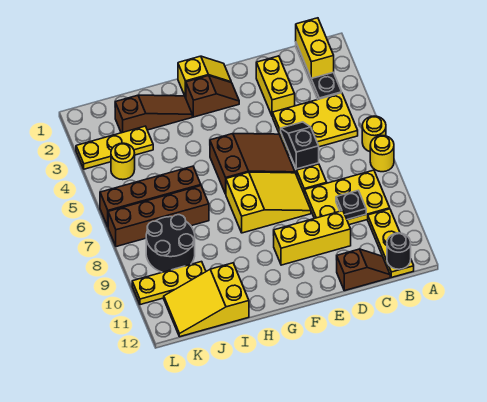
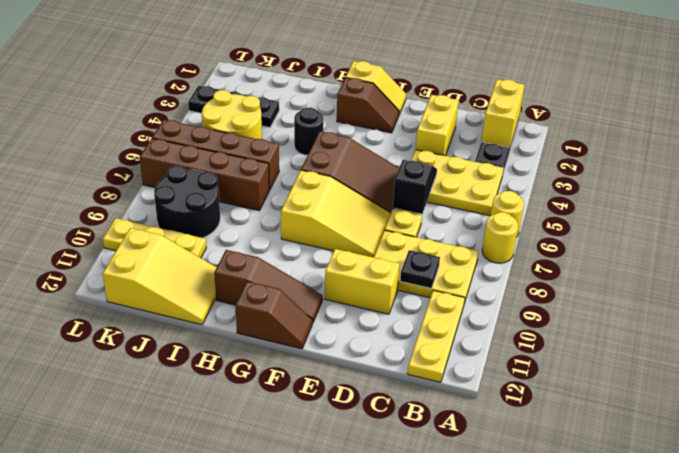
black 1x1 round brick [387,233,411,269] -> black 1x1 round brick moved to [294,108,323,155]
brown 1x2 slope [336,249,390,291] -> brown 1x2 slope moved to [235,281,312,349]
yellow 1x3 brick [273,211,351,265] -> yellow 1x2 brick [325,249,399,314]
brown 1x3 slope [115,95,192,133] -> brown 1x3 slope moved to [214,250,323,323]
yellow 2x3 slope [164,263,249,337] -> yellow 2x3 slope turned to [103,228,217,325]
yellow 1x3 plate [76,126,153,169] -> black 1x3 plate [188,86,279,127]
yellow 1x1 round brick [111,143,135,180] -> yellow 2x2 round brick [201,90,262,139]

